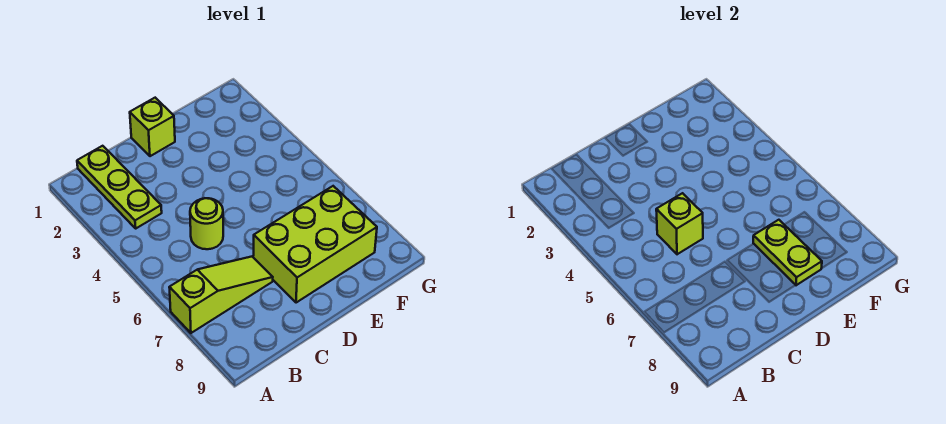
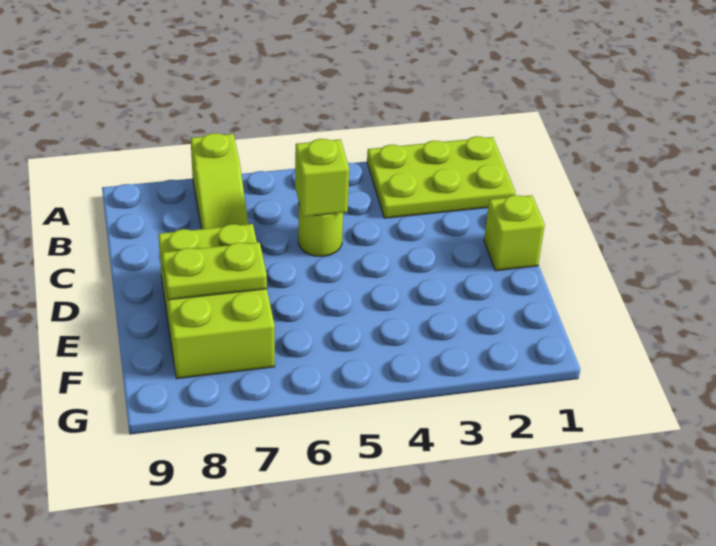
lime 1x3 plate [77,146,162,228] -> lime 2x3 plate [367,136,515,218]

